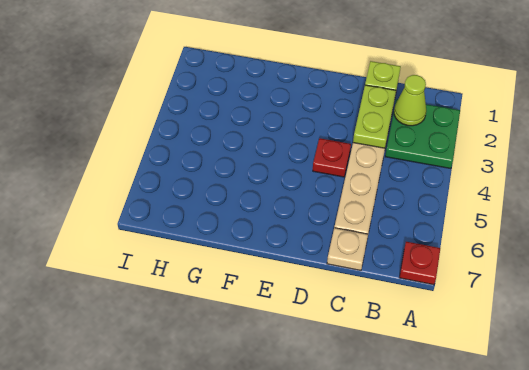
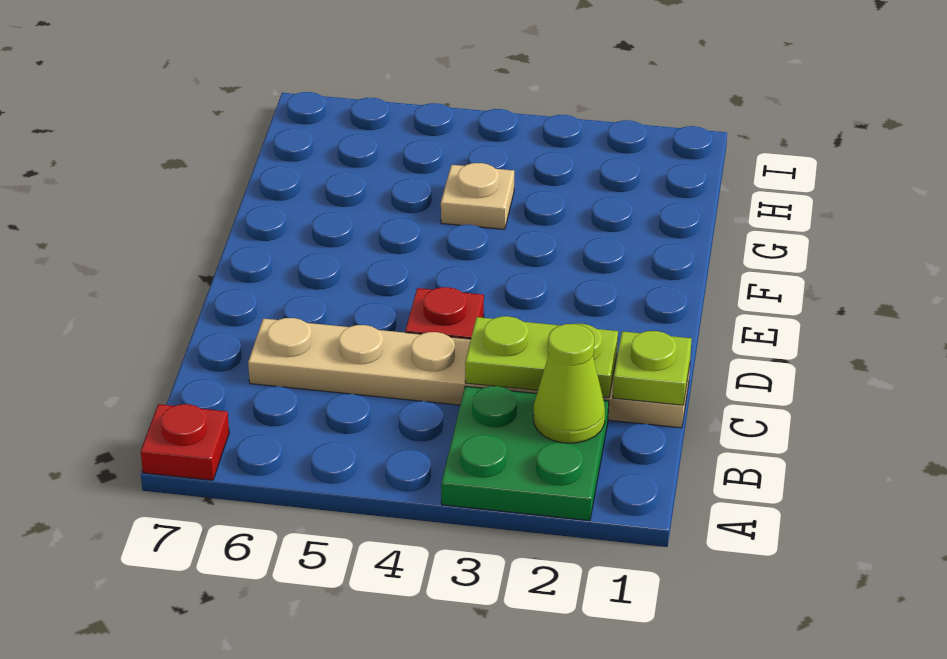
tan 1x1 plate [327,228,368,270] -> tan 1x1 plate moved to [441,163,514,229]

